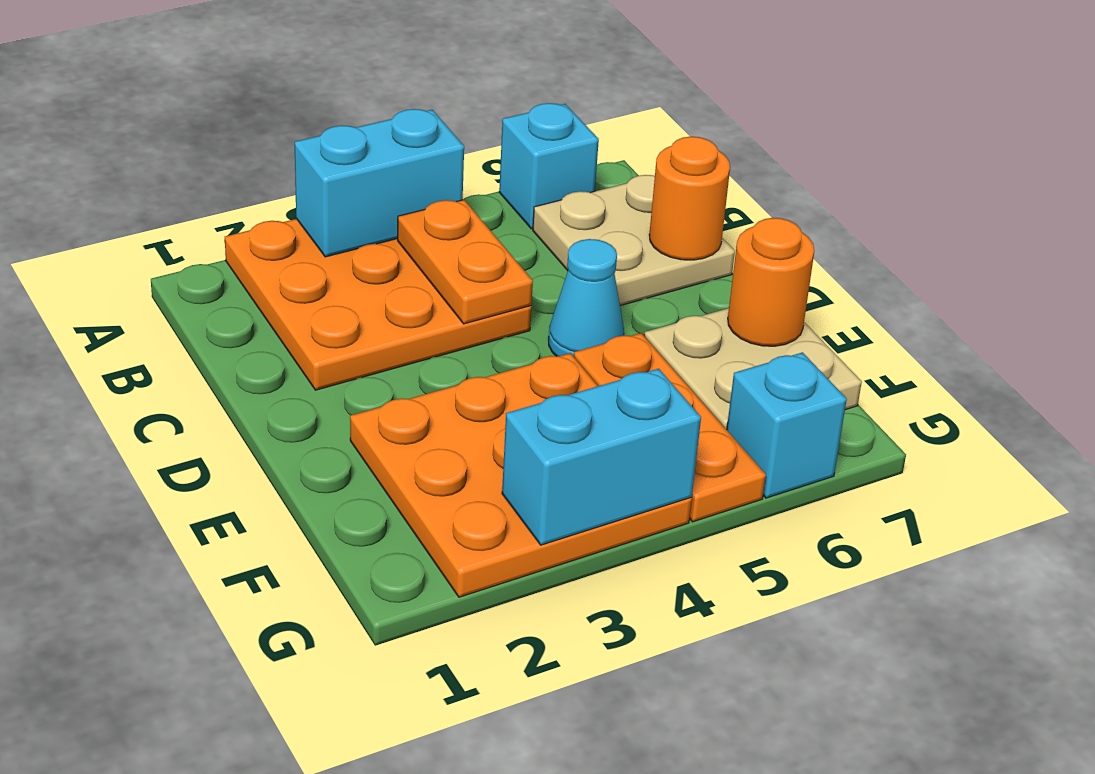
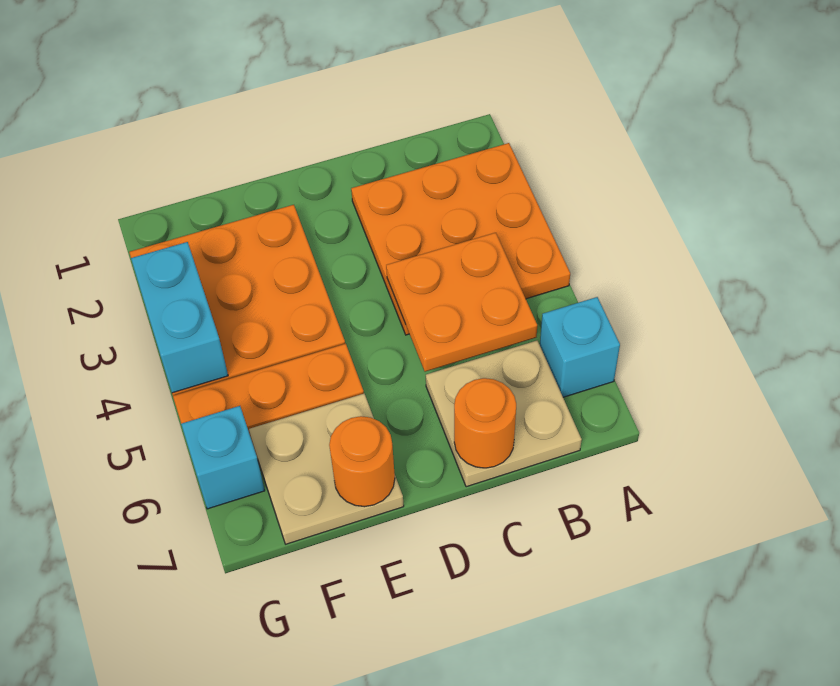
cyan 1x2 brick [295,109,464,257] -> none
orange 1x2 plate [398,200,533,324] -> orange 2x2 plate [386,233,537,372]
cyan 1x1 cone [549,239,624,356] -> none

